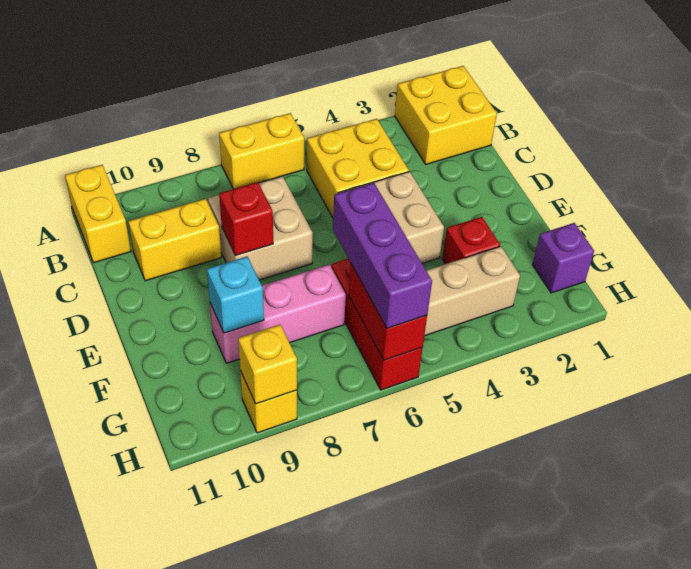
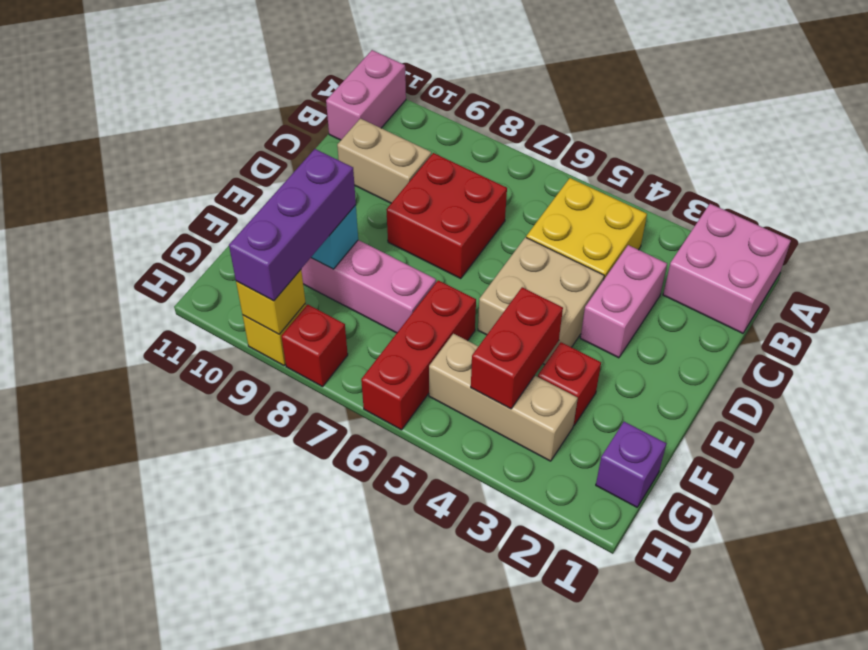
yellow 2x2 brick [395,66,497,164] -> pink 2x2 brick [663,204,791,333]
yellow 1x2 brick [219,113,304,189] -> none
yellow 1x2 brick [65,165,131,263] -> pink 1x2 brick [326,50,406,140]
none -> pink 1x2 brick [580,245,667,358]
tan 2x2 brick [208,176,313,280] -> red 2x2 brick [386,153,507,279]
yellow 1x2 brick [128,199,221,281] -> tan 1x2 brick [337,119,431,203]
red 1x1 brick [219,182,273,256] -> red 1x1 brick moved to [281,304,348,387]
purple 1x3 brick [333,183,432,328] -> purple 1x3 brick moved to [229,149,356,301]
red 1x2 brick [349,263,427,360] -> red 1x2 brick moved to [471,287,563,409]

